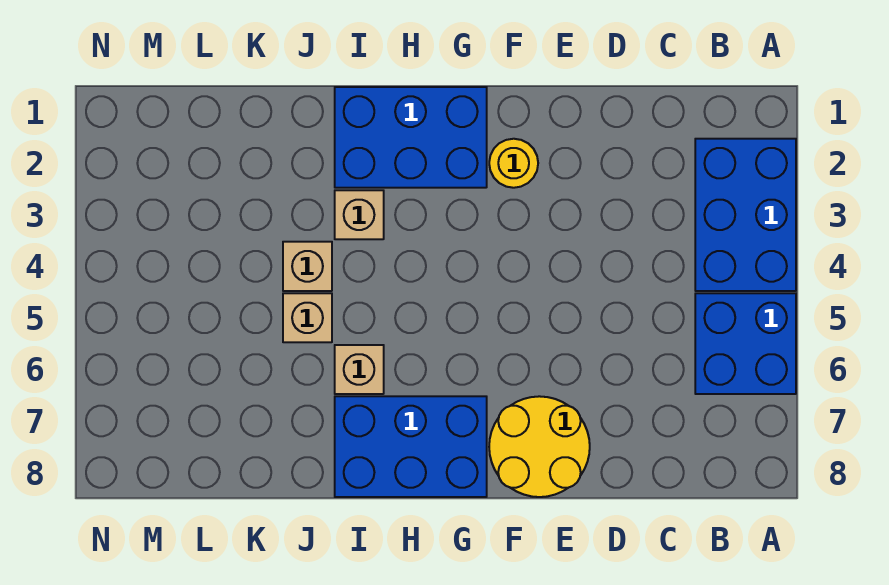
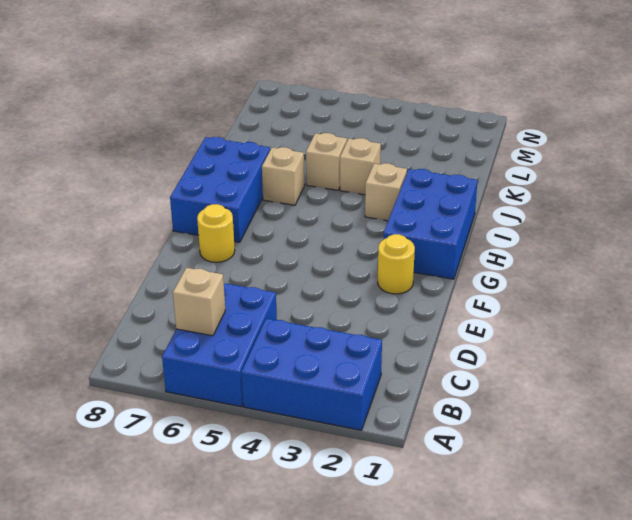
blue 2x2 brick [695,293,796,394] -> blue 2x3 brick [162,283,277,407]
none -> tan 1x1 brick [173,268,225,336]
yellow 2x2 round brick [489,396,590,497] -> yellow 1x1 round brick [197,204,235,262]

